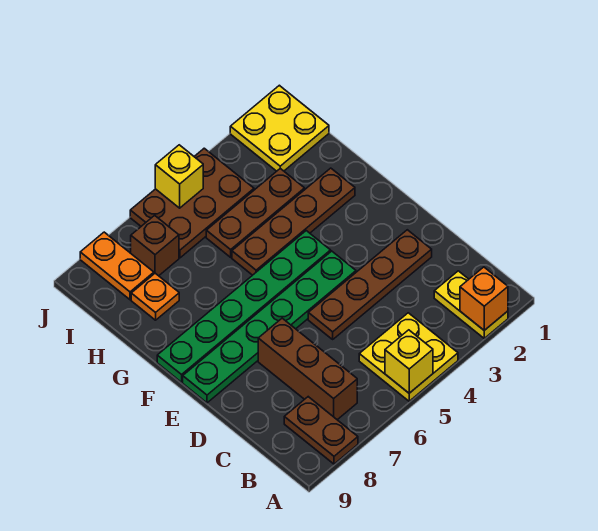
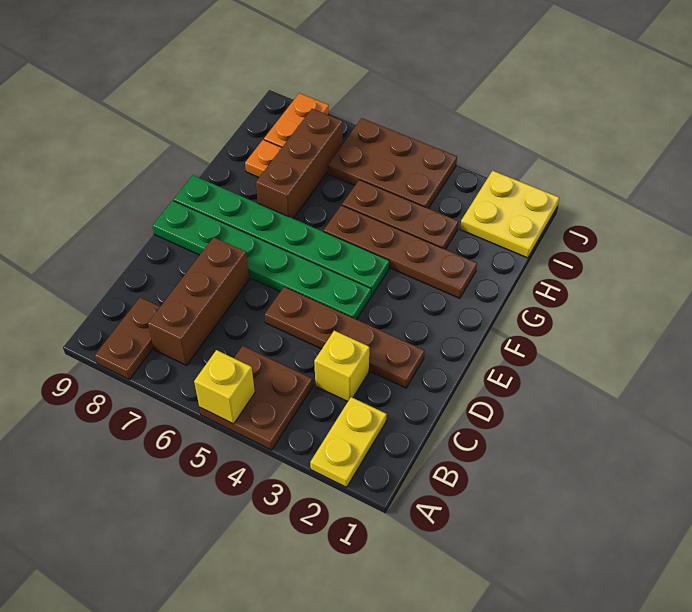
orange 1x1 brick [460,267,508,330] -> none
yellow 2x2 plate [359,313,458,401] -> brown 2x2 plate [199,346,313,450]
brown 1x1 brick [131,215,179,276] -> brown 1x3 brick [256,109,343,219]
yellow 1x1 brick [155,145,203,208] -> yellow 1x1 brick moved to [314,331,369,401]

